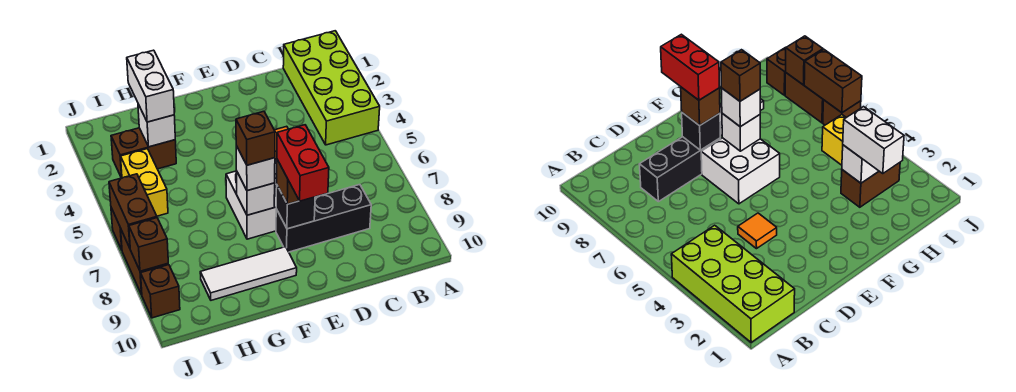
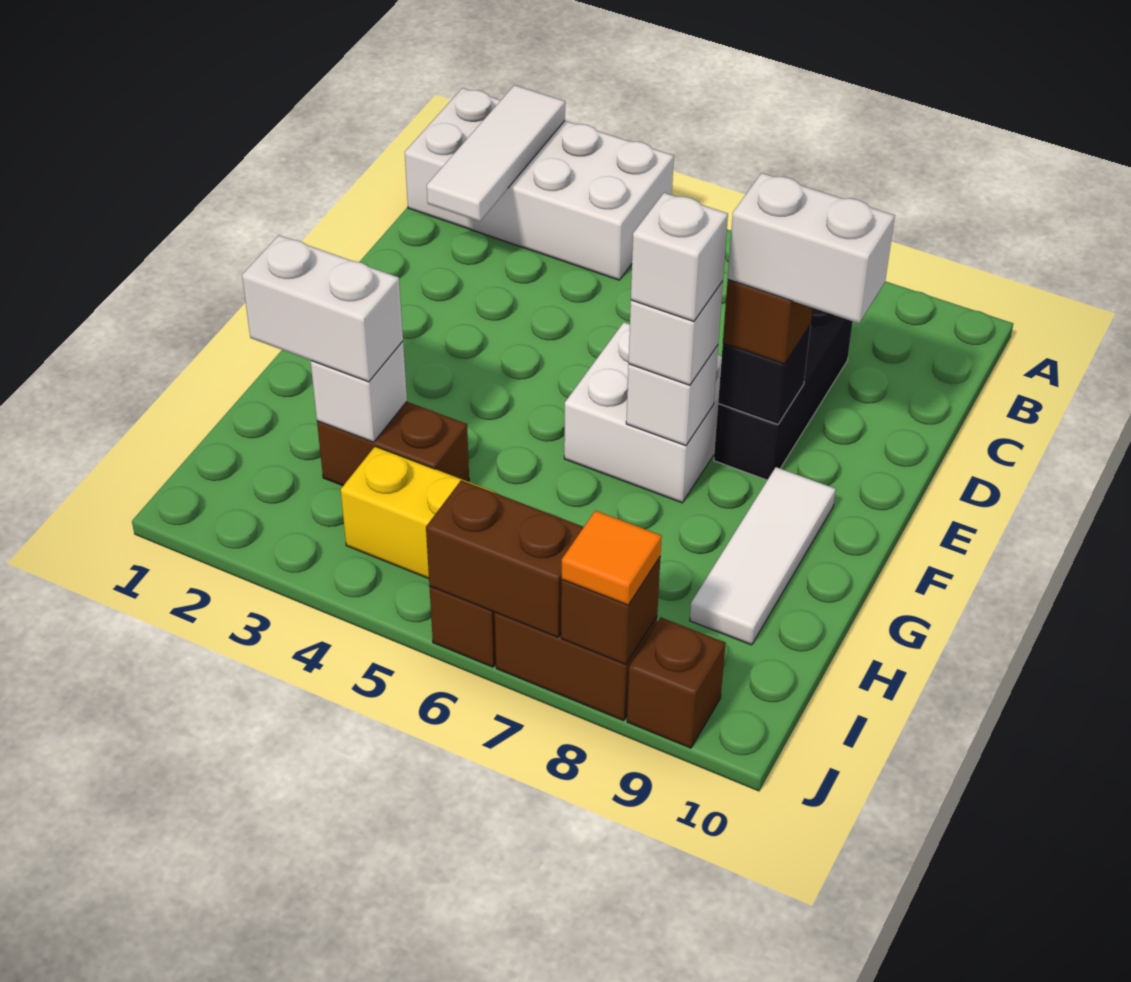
lime 2x4 brick [283,31,380,145] -> white 2x4 brick [405,88,674,280]
none -> white 1x3 tile [427,85,565,222]
orange 1x1 tile [738,213,777,249] -> orange 1x1 tile moved to [562,511,662,605]
red 1x2 brick [277,125,329,201] -> white 1x2 brick [728,173,895,323]
brown 1x1 brick [236,111,275,165] -> white 1x1 brick [631,193,728,322]
brown 1x2 brick [111,128,176,178] -> brown 1x2 brick turned to [317,402,469,486]

